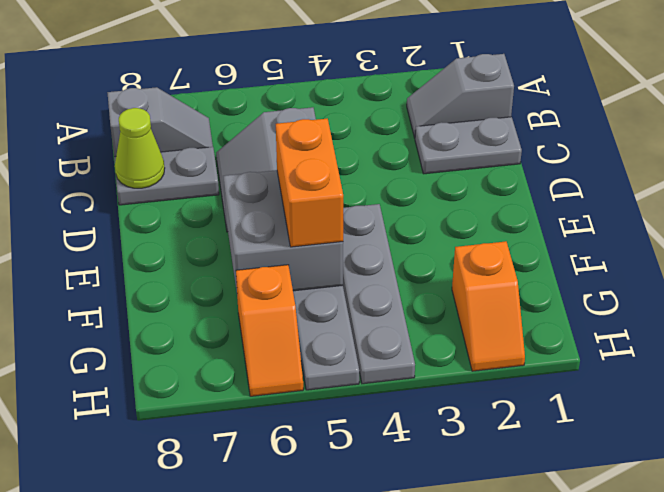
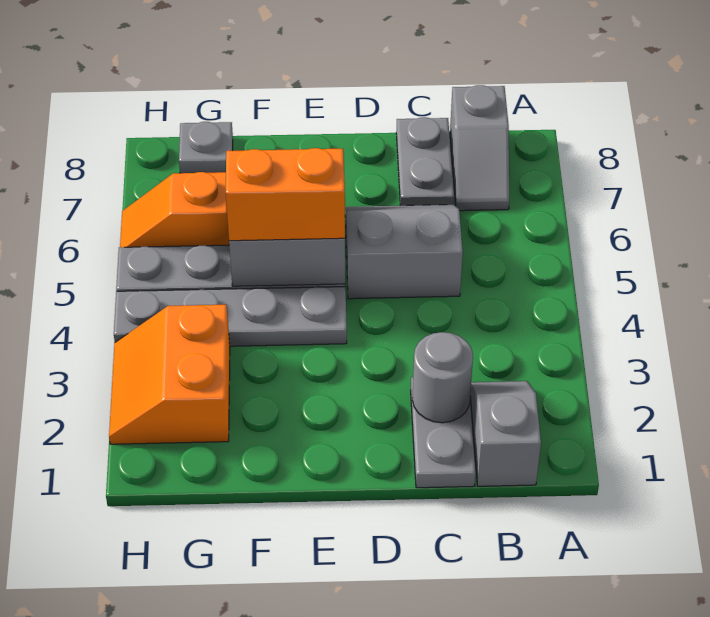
none -> grey 1x1 round brick [412,332,473,423]
lime 1x1 cone [115,108,165,188] -> none
orange 1x2 slope [452,241,525,371] -> orange 2x2 slope [109,305,230,444]
none -> grey 1x1 plate [179,122,233,173]

